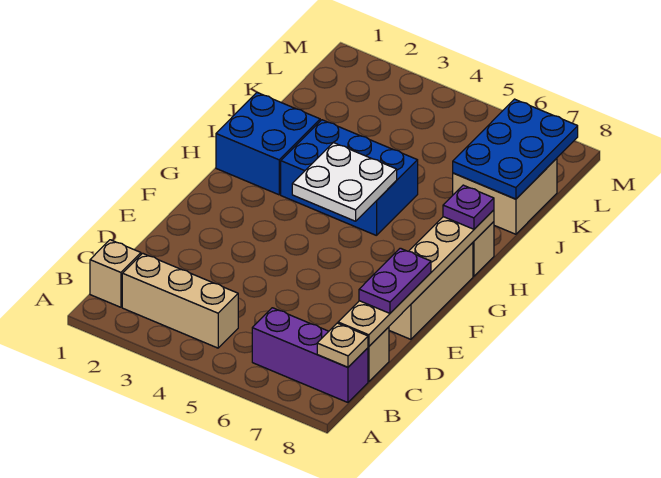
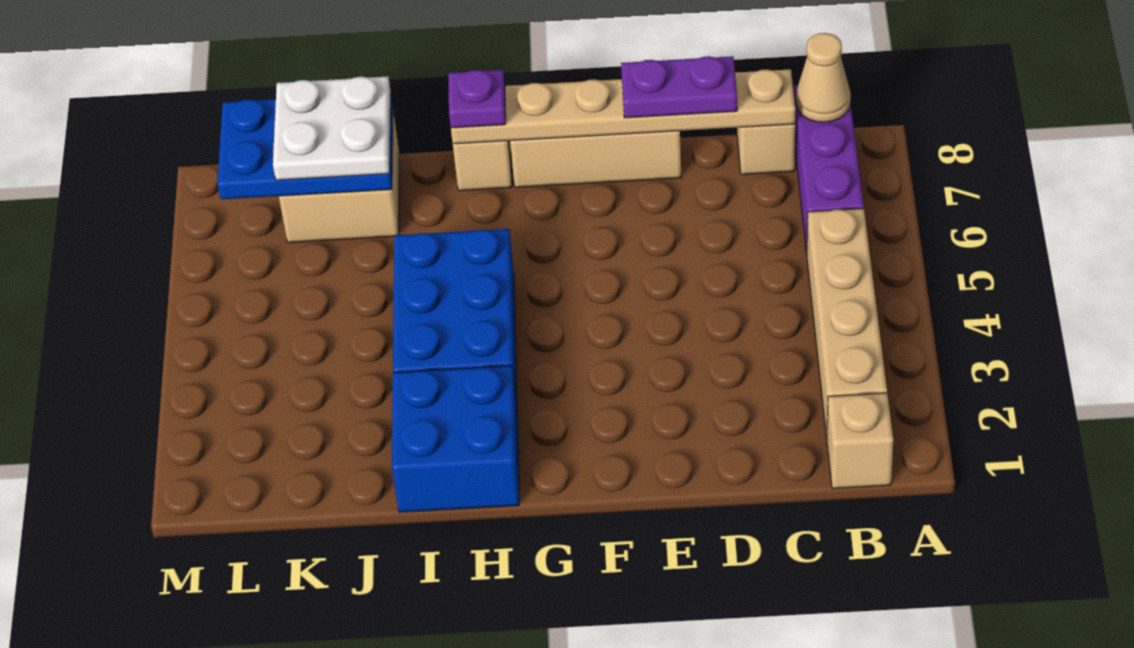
tan 1x3 brick [122,253,238,348] -> tan 1x4 brick [807,209,887,437]
tan 1x1 plate [317,323,368,367] -> tan 1x1 cone [796,33,851,122]
white 2x2 plate [292,143,397,221] -> white 2x2 plate moved to [273,76,391,180]

